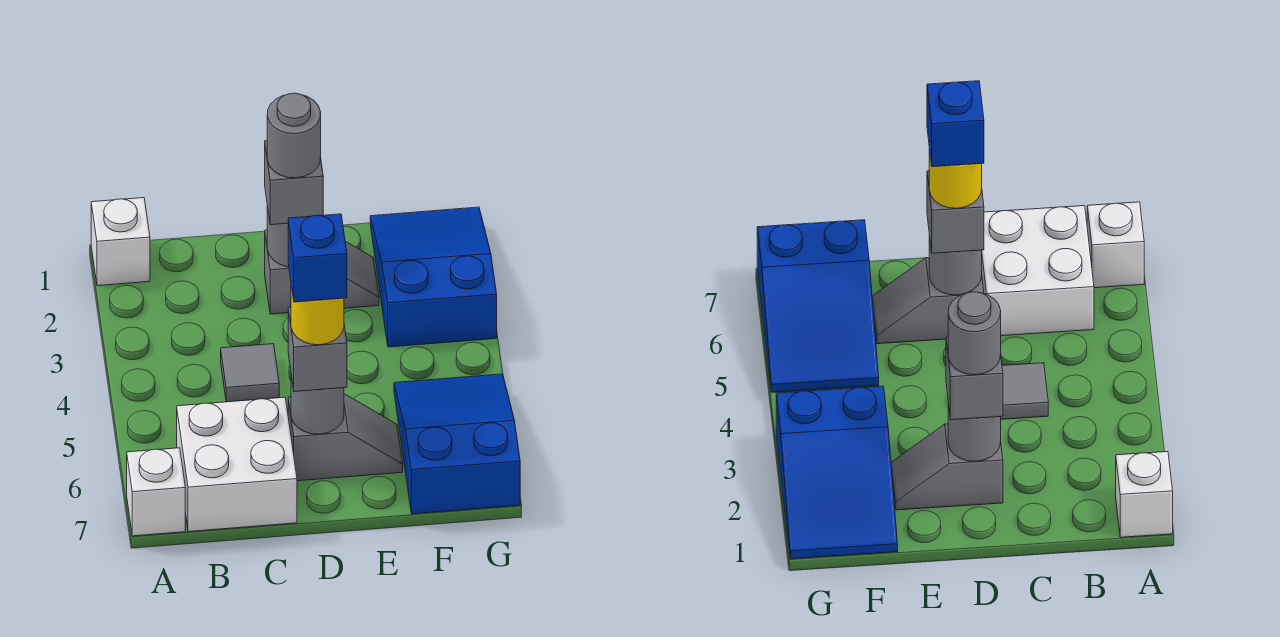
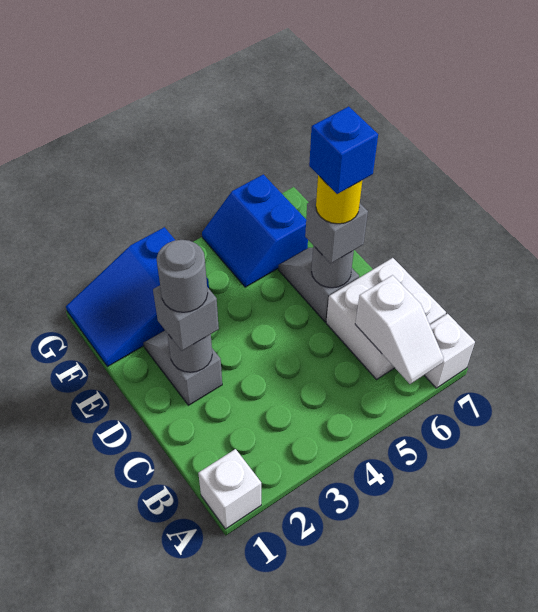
none -> white 1x2 slope [355,275,444,384]
grey 1x1 tile [221,344,279,402] -> none
blue 2x3 slope [394,374,520,514] -> blue 2x2 slope [202,174,308,287]

